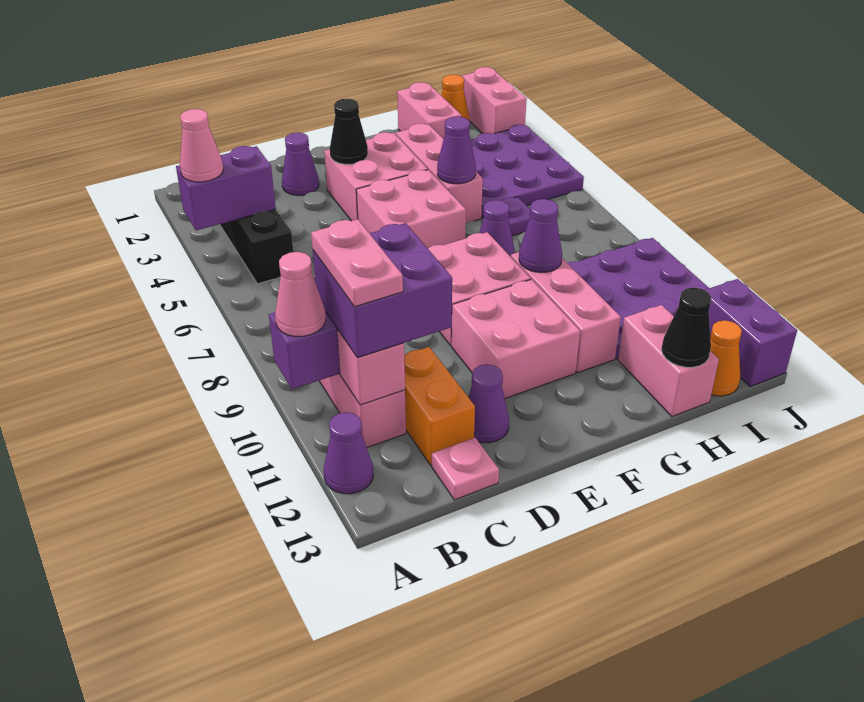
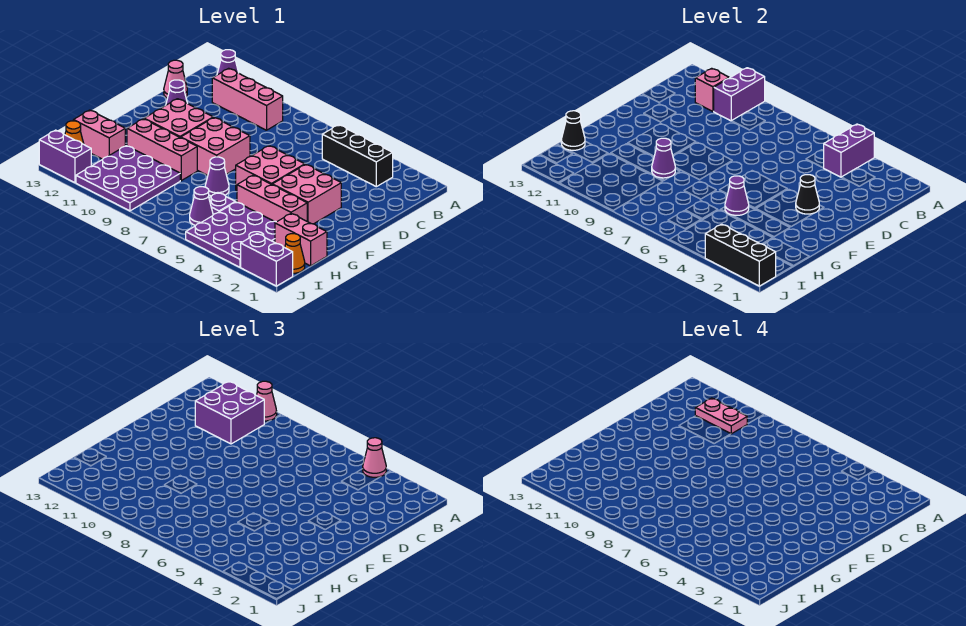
orange 1x2 brick [404,347,475,465] -> none
pink 1x1 plate [432,438,499,500] -> pink 1x1 cone [164,60,187,98]
purple 1x1 cone [282,132,319,195] -> purple 1x1 cone moved to [190,187,213,226]
pink 1x2 brick [462,67,527,134] -> purple 1x2 brick [241,234,293,286]
none -> black 1x3 brick [705,224,776,286]

